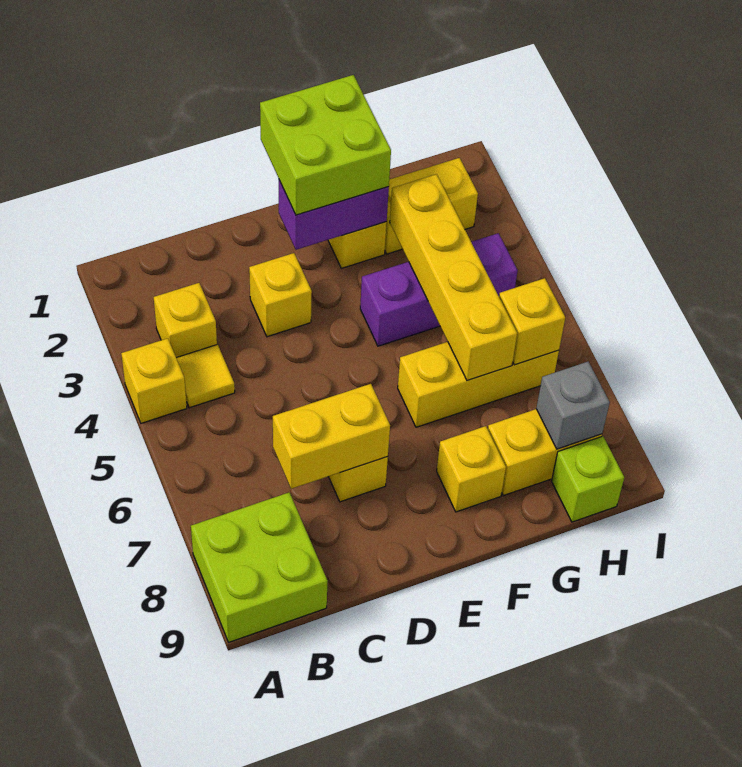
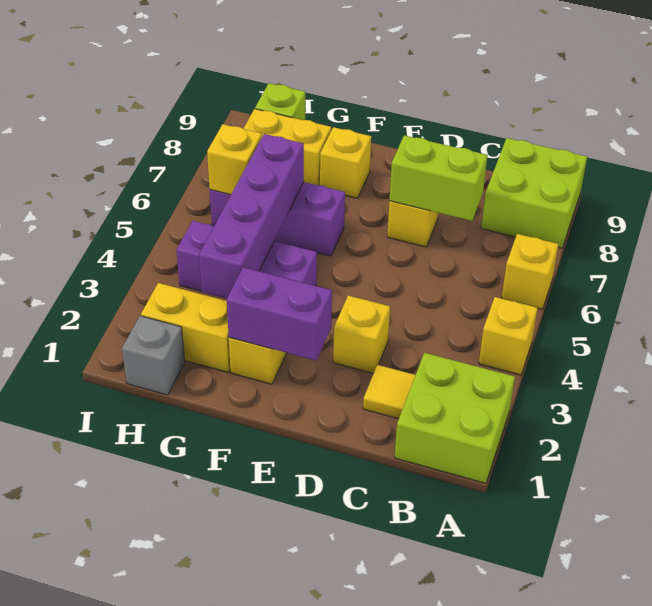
yellow 1x1 brick [154,283,217,358] -> yellow 1x1 brick moved to [502,234,558,309]
yellow 1x1 tile [176,345,235,408] -> yellow 1x1 tile moved to [363,365,415,419]
yellow 1x2 brick [273,384,390,489] -> lime 1x2 brick [389,135,488,221]
lime 2x2 brick [260,75,391,215] -> lime 2x2 brick moved to [395,353,515,483]
yellow 1x3 brick [398,342,559,427] -> purple 1x3 brick [210,182,345,256]
yellow 1x4 brick [390,174,517,381] -> purple 1x4 brick [199,134,304,299]
grey 1x1 brick [536,362,610,449] -> grey 1x1 brick moved to [122,316,185,395]

